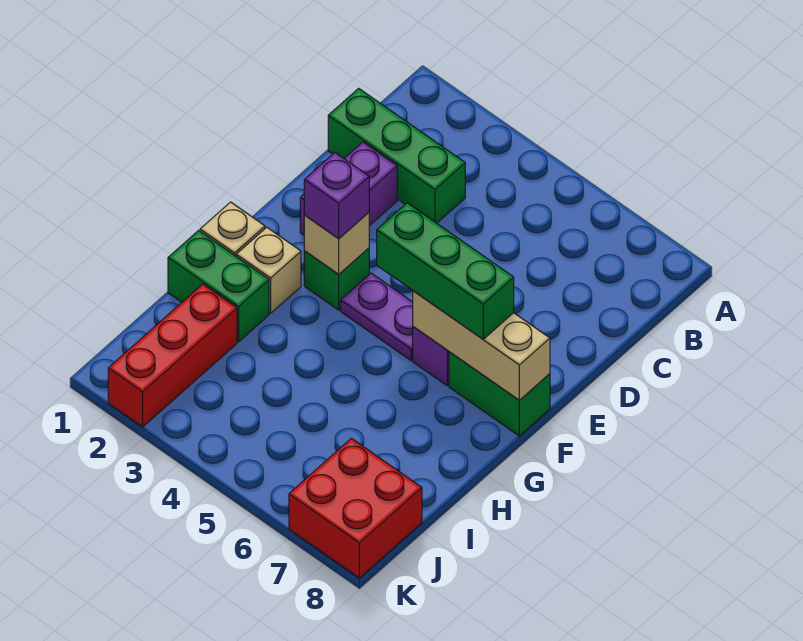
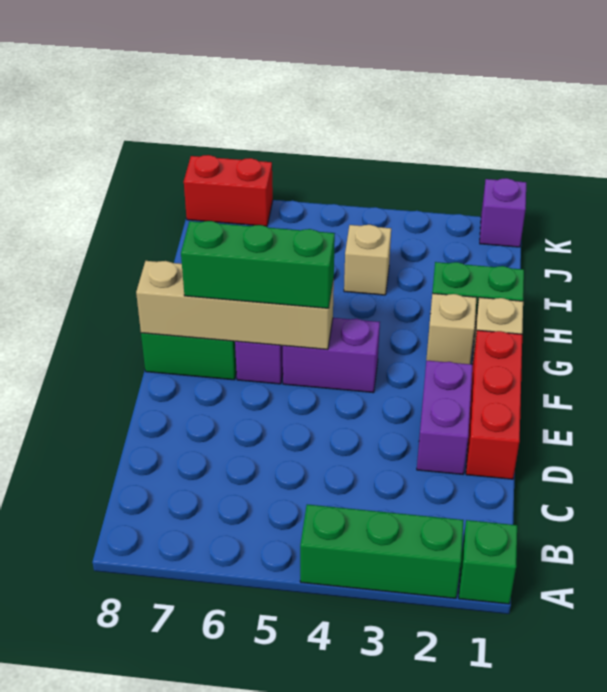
green 1x3 brick [328,88,465,223] -> green 1x3 brick moved to [300,504,464,598]
green 1x1 brick [304,248,369,310] -> green 1x1 brick moved to [459,520,517,604]
tan 1x1 brick [304,212,369,274] -> tan 1x1 brick moved to [344,225,391,295]
purple 1x1 brick [304,153,369,239] -> purple 1x1 brick moved to [480,178,526,247]
purple 1x2 plate [341,273,413,360] -> purple 1x2 brick [283,318,380,393]
tan 1x3 brick [413,291,550,400] -> tan 1x4 brick [136,261,334,350]
red 1x3 brick [108,284,237,427] -> red 1x3 brick moved to [466,330,522,479]
red 2x2 brick [289,438,422,578] -> red 1x2 brick [184,155,273,226]

